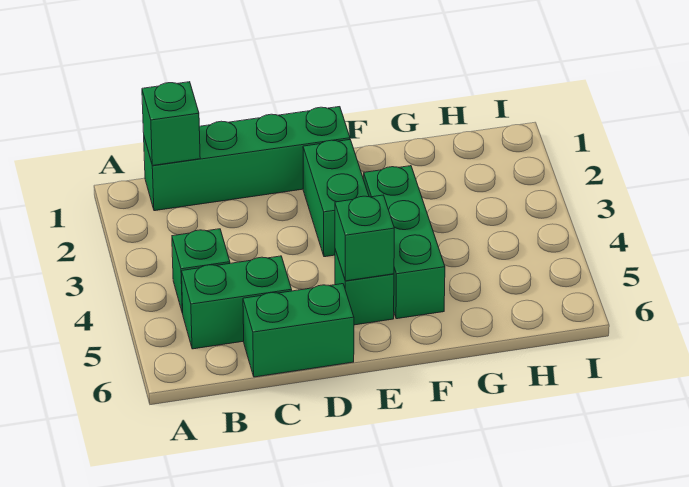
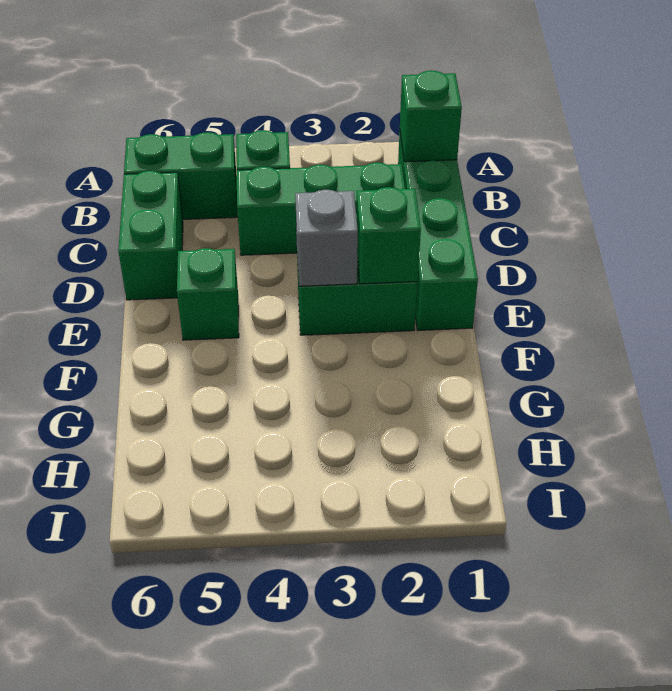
green 1x2 brick [182,256,292,349] -> green 1x2 brick turned to [124,132,237,219]
none -> grey 1x1 brick [295,190,358,286]
green 1x1 brick [335,195,394,281] -> green 1x1 brick moved to [356,187,421,284]
green 1x3 brick [364,166,445,319] -> green 1x3 brick moved to [237,162,405,255]

